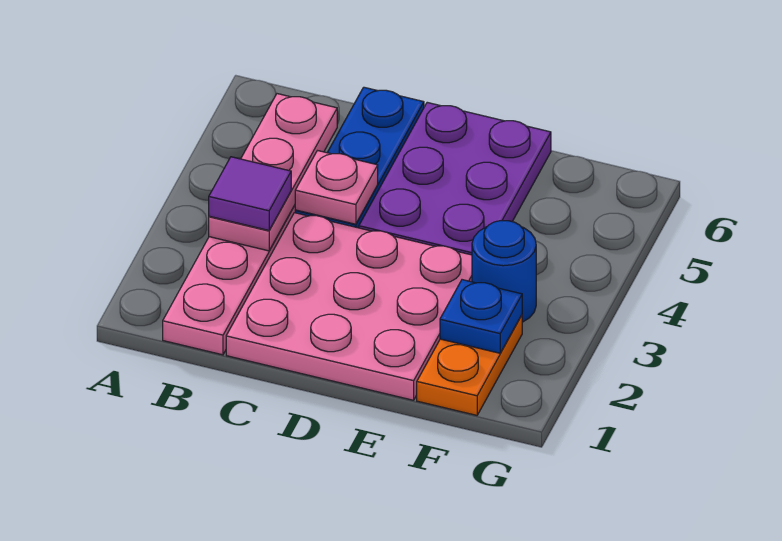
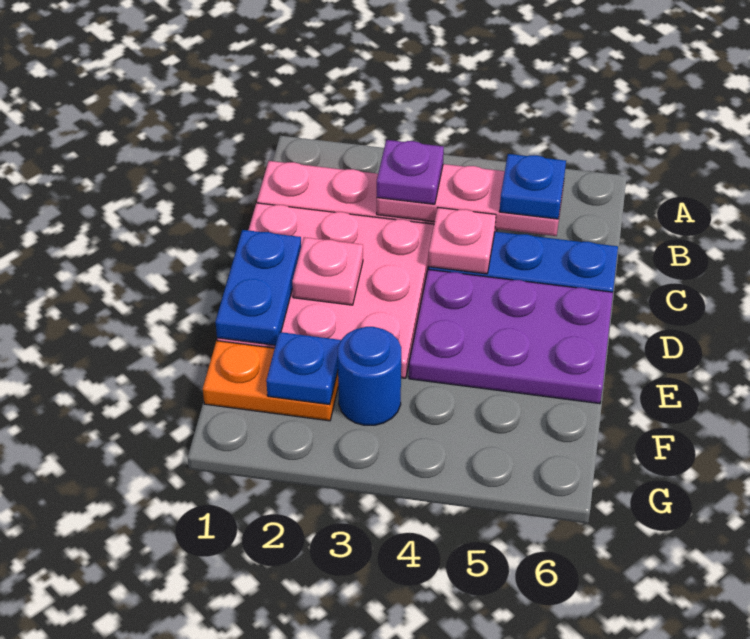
purple 1x1 tile [209,157,291,230] -> purple 1x1 plate [377,140,444,204]
none -> blue 1x1 plate [499,154,566,219]
none -> blue 1x2 plate [215,230,301,345]
none -> pink 1x1 plate [292,237,363,305]

